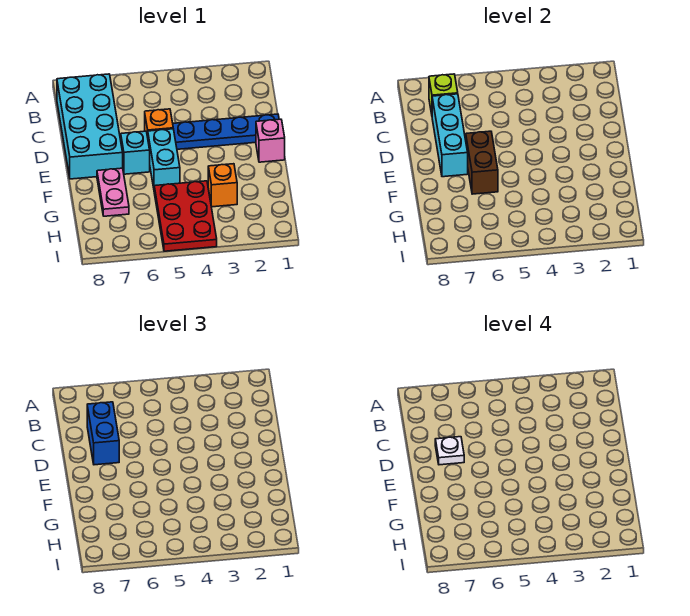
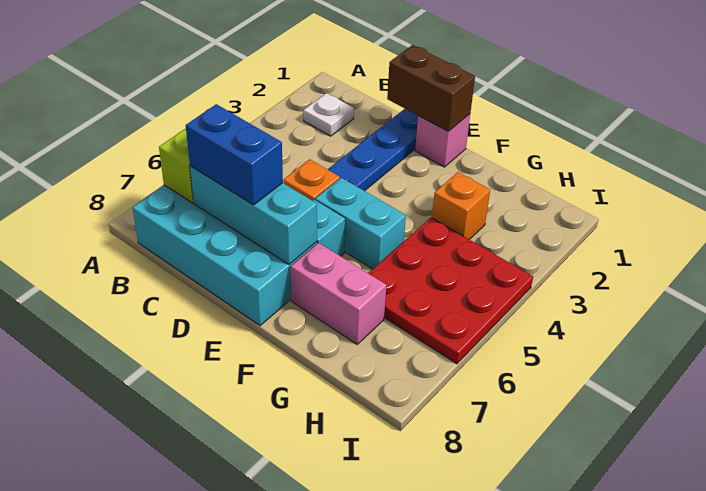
white 1x1 plate [435,437,464,465] -> white 1x1 plate moved to [303,93,354,136]
brown 1x2 brick [466,131,498,194] -> brown 1x2 brick moved to [387,45,475,131]
pink 1x2 plate [97,168,129,216] -> pink 1x2 brick [291,243,386,344]
red 2x3 plate [154,181,217,251] -> red 3x3 plate [368,218,533,364]

